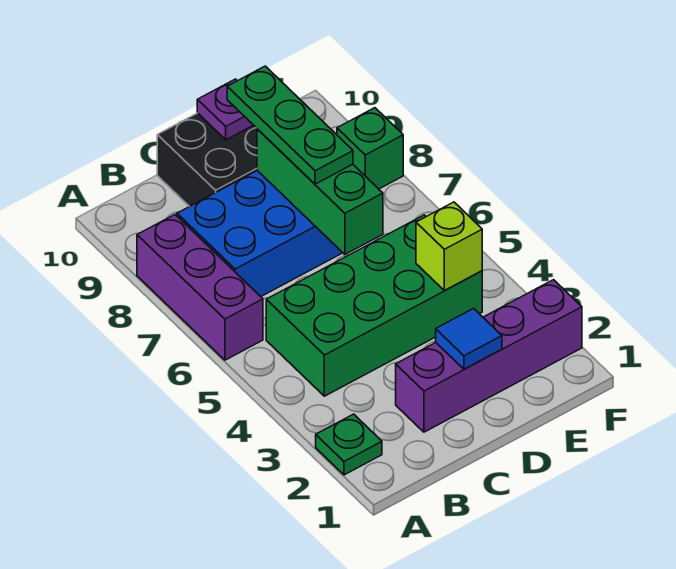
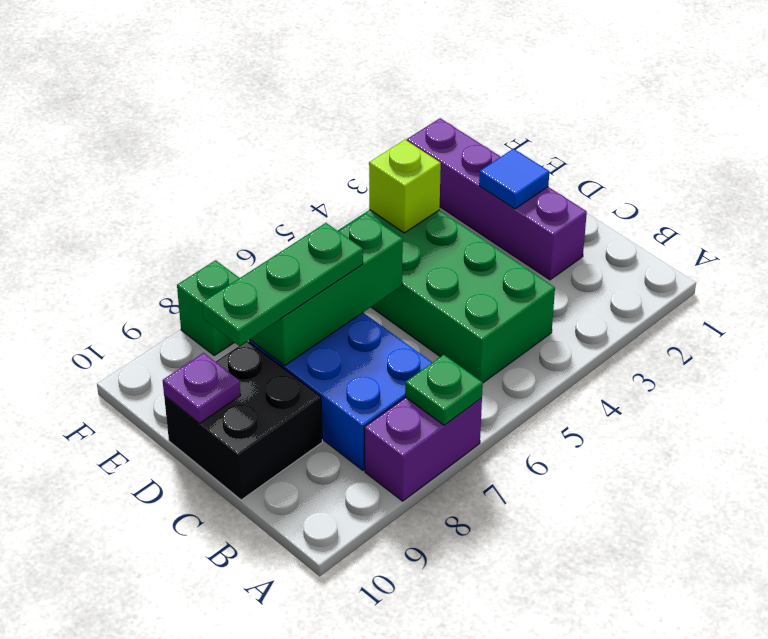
green 1x1 plate [316,414,382,475] -> green 1x1 plate moved to [405,355,483,425]
purple 1x3 brick [137,215,263,360] -> purple 1x2 brick [364,397,482,501]

